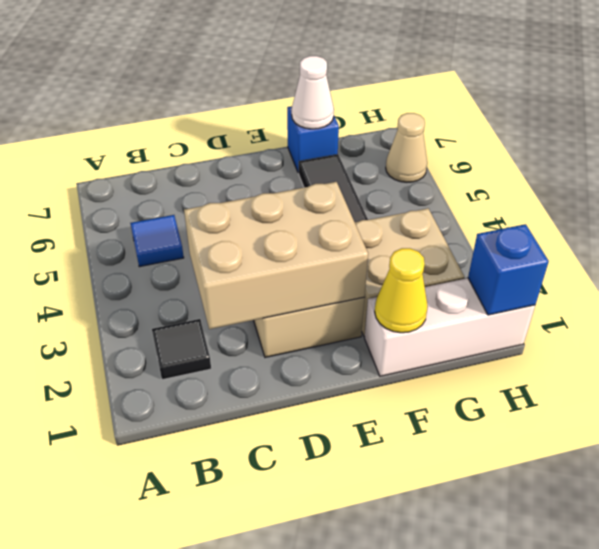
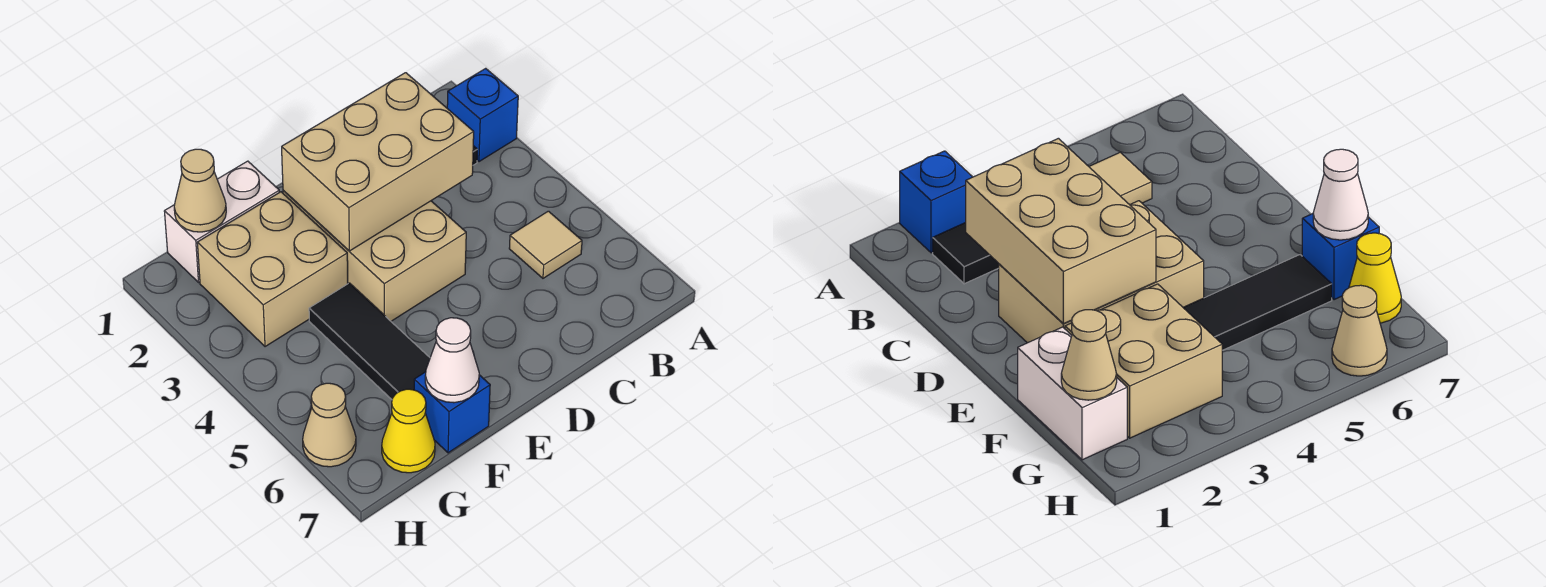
blue 1x1 tile [130,215,184,267] -> tan 1x1 tile [509,211,582,278]
white 1x3 brick [364,278,535,376] -> white 1x2 brick [164,161,279,282]
yellow 1x1 cone [375,248,428,333] -> yellow 1x1 cone moved to [382,389,435,473]
none -> tan 1x1 cone [174,149,226,232]
blue 1x1 brick [468,224,549,315] -> blue 1x1 brick moved to [447,68,518,162]

